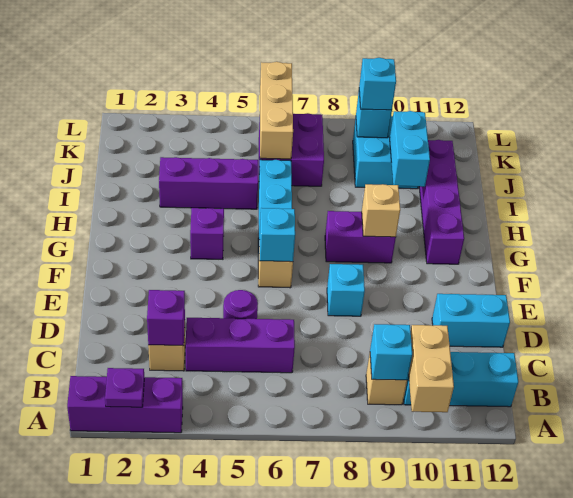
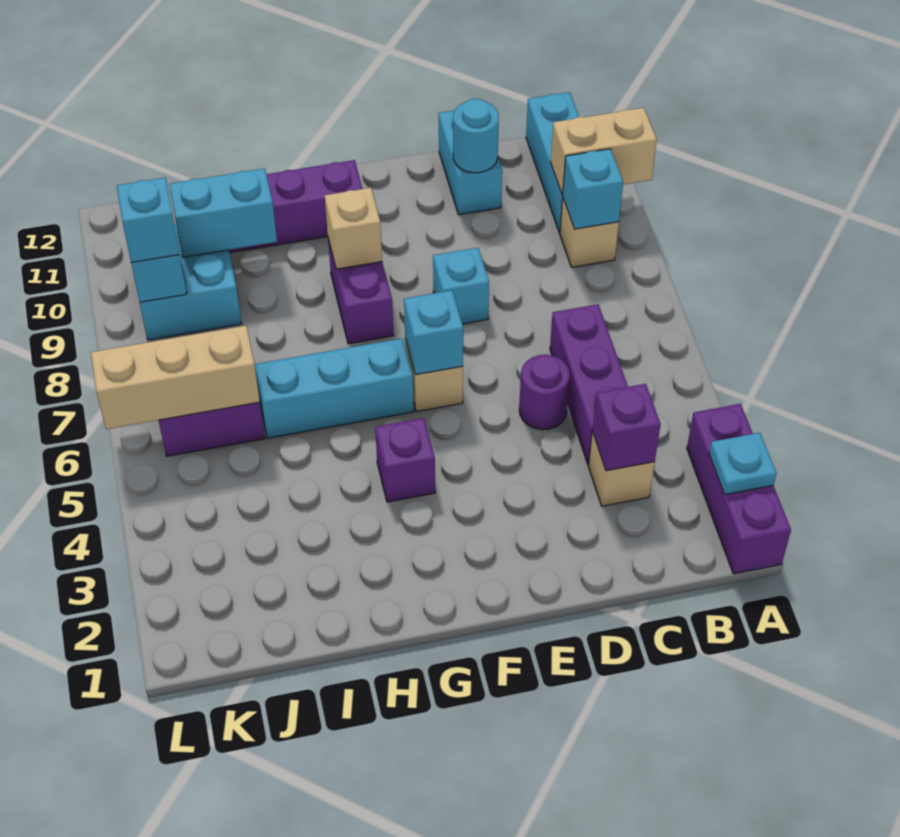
purple 1x1 plate [105,368,144,407] -> cyan 1x1 plate [709,433,777,494]
none -> cyan 1x1 round brick [453,99,499,173]
purple 1x3 brick [159,157,258,209] -> none

